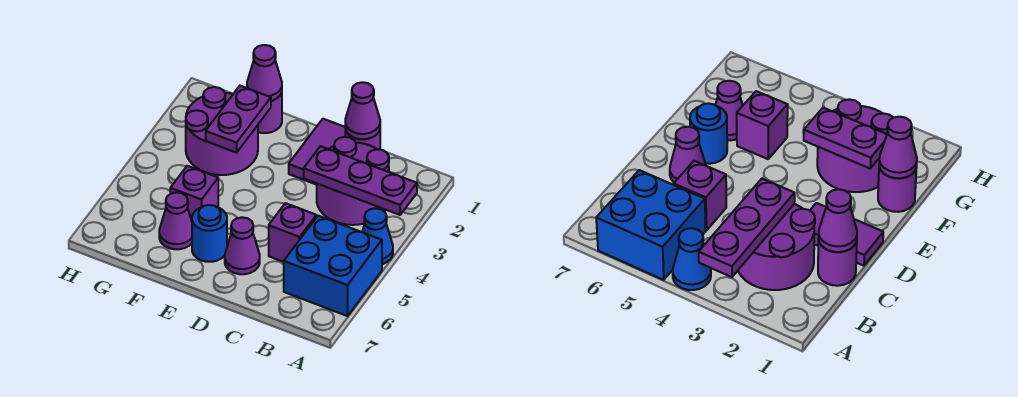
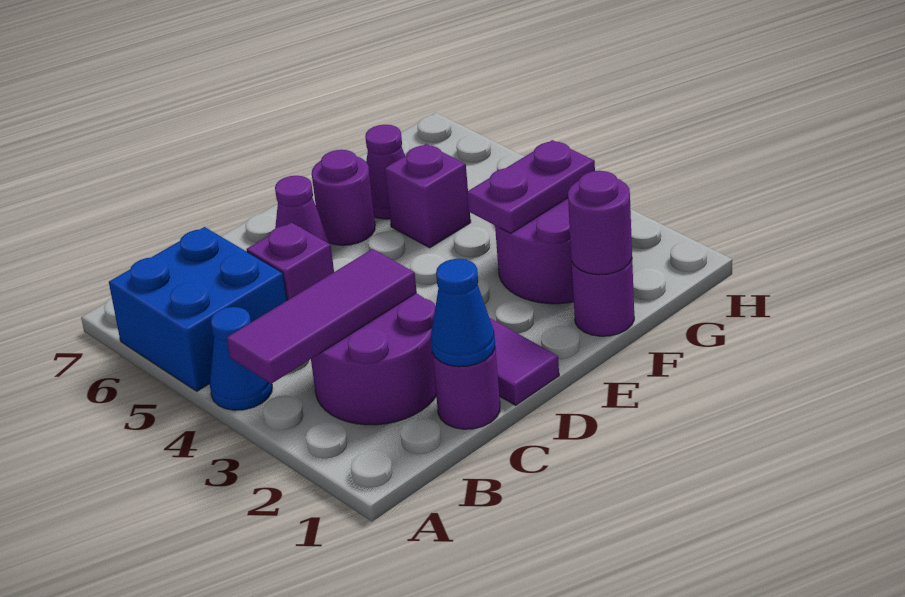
purple 1x3 plate [304,146,417,215] -> purple 1x3 tile [227,249,417,384]
purple 1x1 cone [345,82,380,139] -> blue 1x1 cone [431,259,495,367]
blue 1x1 round brick [192,205,227,262] -> purple 1x1 round brick [312,150,375,245]
purple 1x1 cone [247,45,282,101] -> purple 1x1 round brick [568,171,632,275]
purple 1x2 plate [206,86,271,153] -> purple 1x2 plate turned to [467,140,595,234]

